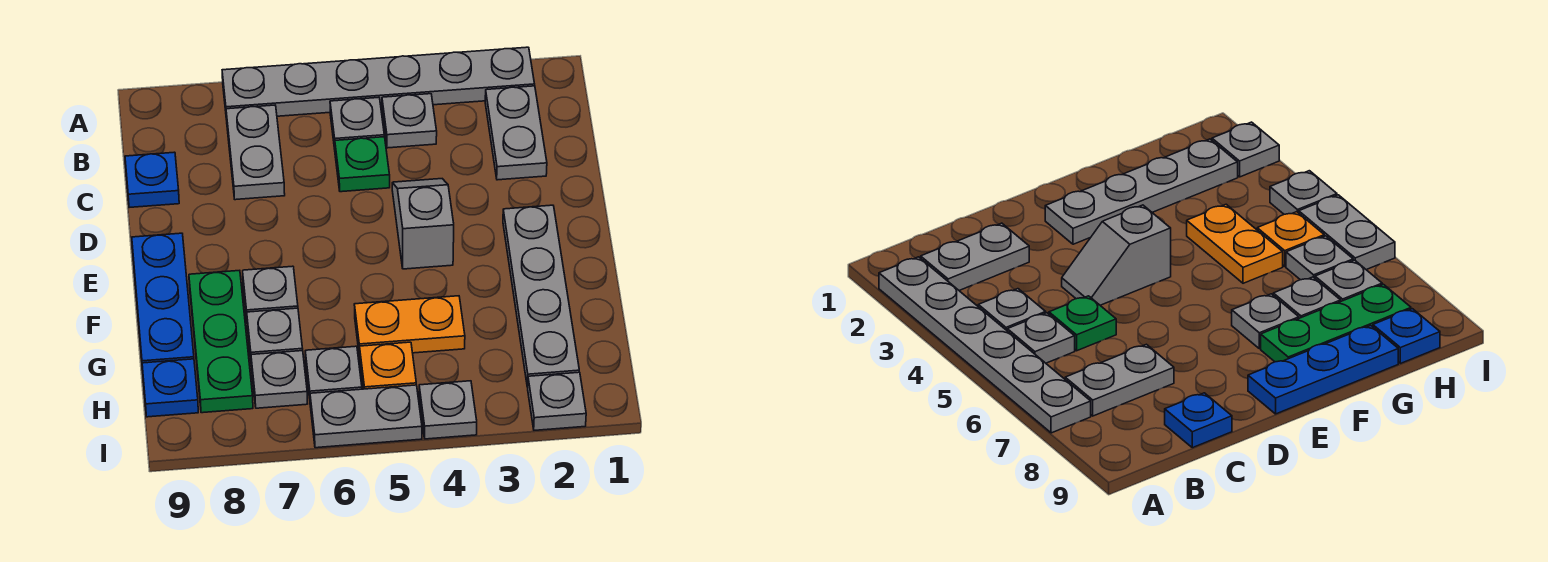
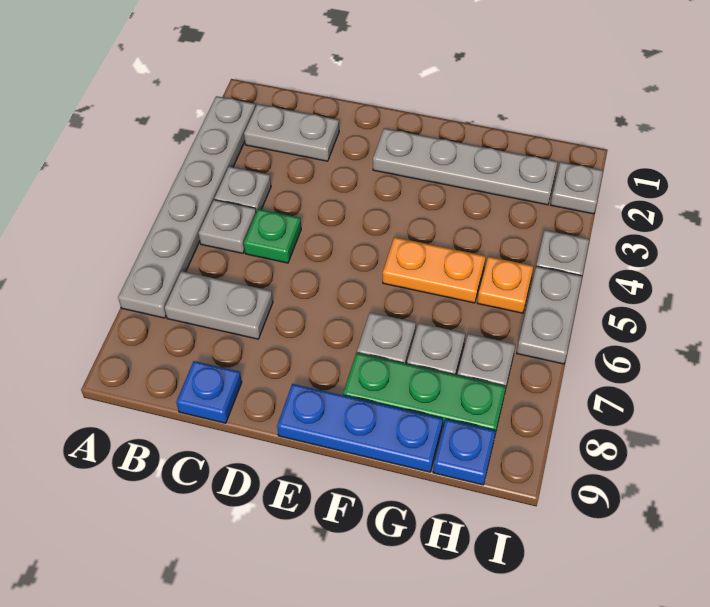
grey 1x2 slope [392,179,454,269] -> none
orange 1x2 plate [354,296,465,357] -> orange 1x2 plate turned to [383,237,486,303]
grey 1x1 plate [305,346,362,398] -> none

